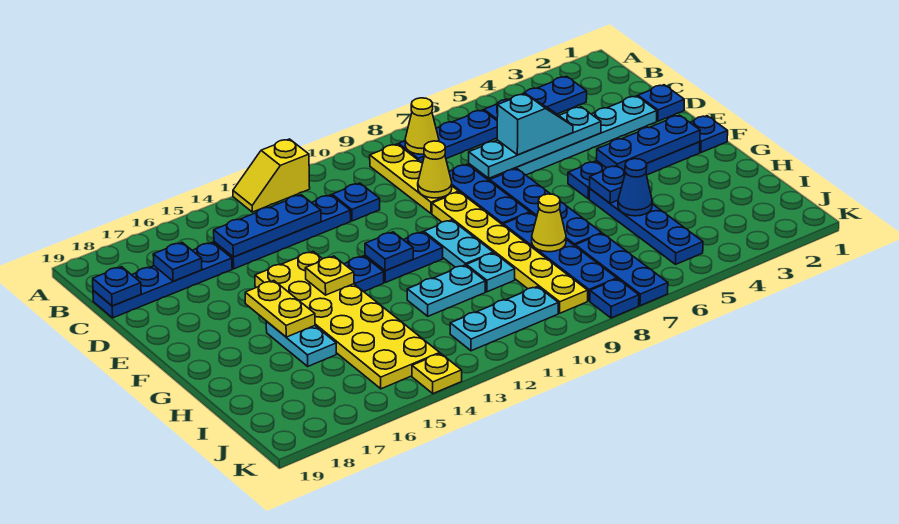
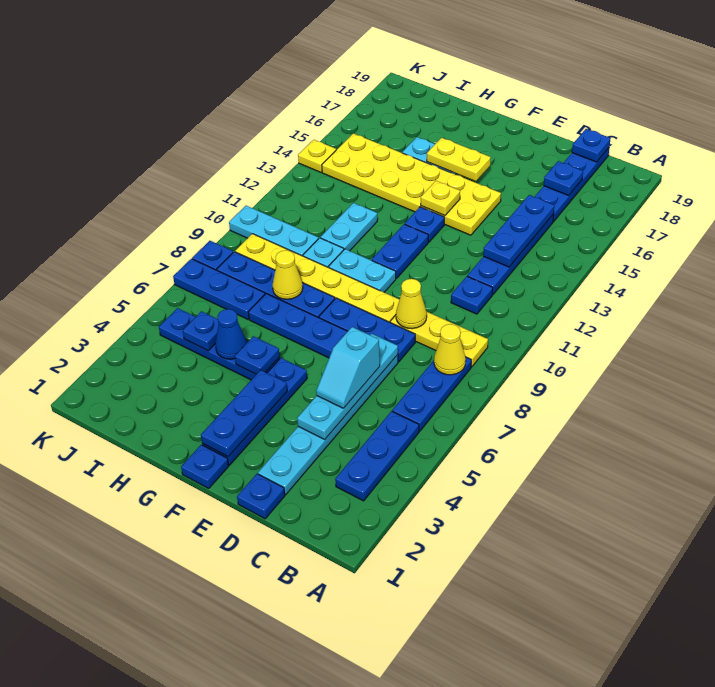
yellow 1x2 slope [233,139,310,212] -> none
blue 1x1 plate [365,232,413,271] -> blue 1x1 plate moved to [183,311,219,351]
cyan 1x3 plate [450,287,558,351] -> cyan 1x3 plate turned to [229,206,318,256]

